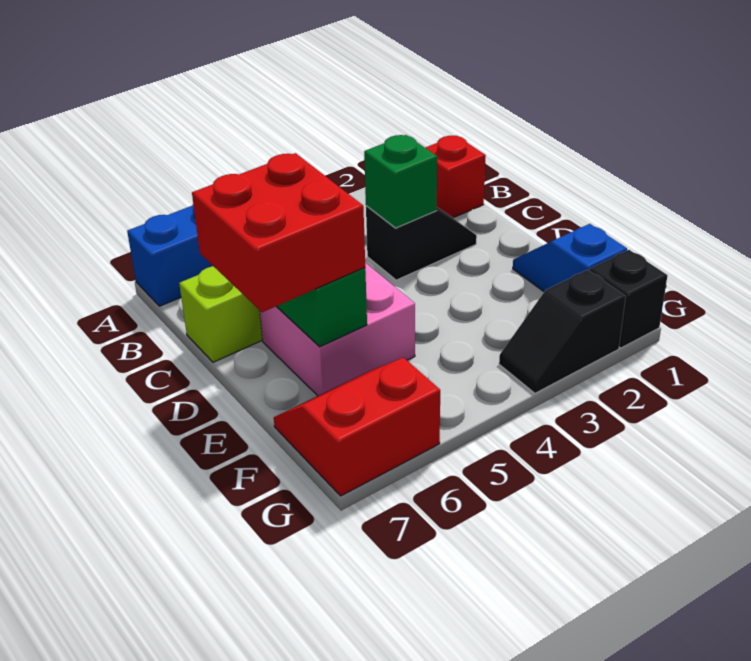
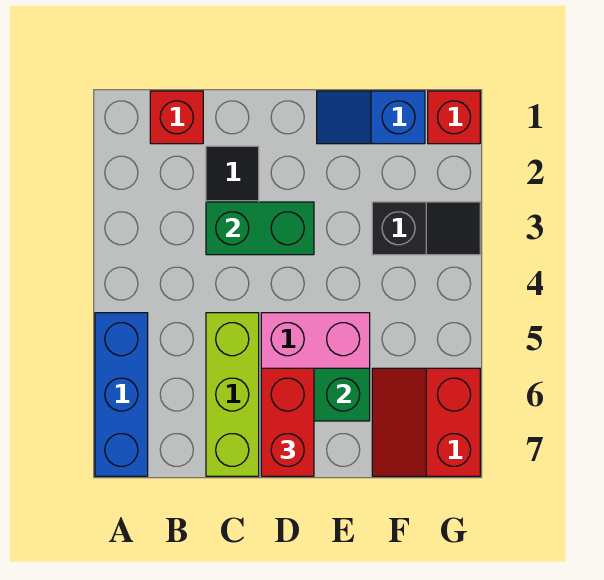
green 1x1 brick [364,135,437,228] -> green 1x2 brick [206,202,314,255]
red 2x2 brick [192,153,365,312] -> red 1x2 brick [261,368,314,476]
black 1x1 brick [589,250,668,348] -> red 1x1 brick [428,91,480,144]
black 1x2 slope [499,270,626,393] -> black 1x2 slope turned to [372,202,480,255]

